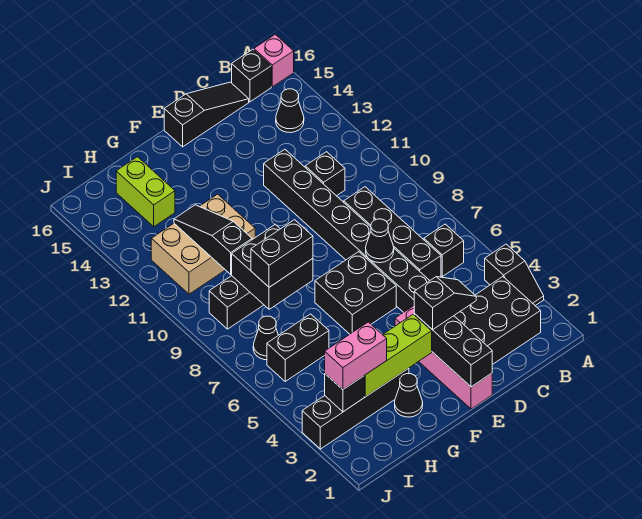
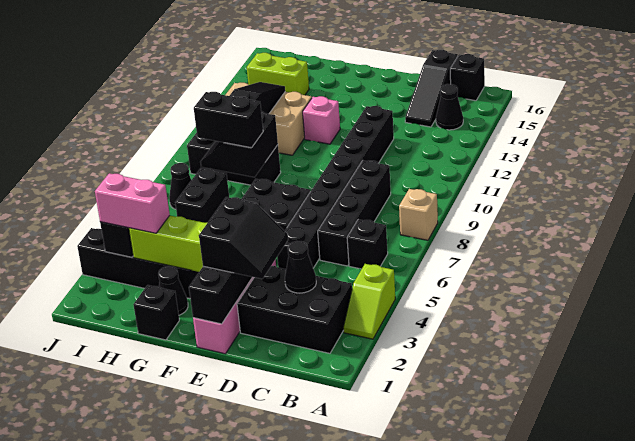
black 1x2 slope [485,244,544,306] -> lime 1x2 slope [343,264,395,339]
none -> tan 1x1 brick [399,189,438,240]
pink 1x1 brick [254,34,294,87] -> pink 1x1 brick moved to [303,96,340,144]
black 1x1 brick [305,152,345,196] -> black 1x1 brick moved to [133,285,179,340]
black 1x3 slope [164,82,249,147] -> black 1x3 slope turned to [405,50,458,127]
black 1x2 slope [414,277,476,330] -> black 2x2 slope [199,197,288,279]
black 1x1 cone [366,219,394,263] -> black 1x1 cone moved to [285,241,316,293]
black 2x2 brick [232,224,313,309] -> black 2x2 slope [200,111,278,177]
black 1x2 brick [267,314,329,381] -> black 1x2 brick turned to [175,168,229,223]
lime 1x2 brick [116,157,175,227] -> lime 1x2 brick turned to [247,53,309,95]

